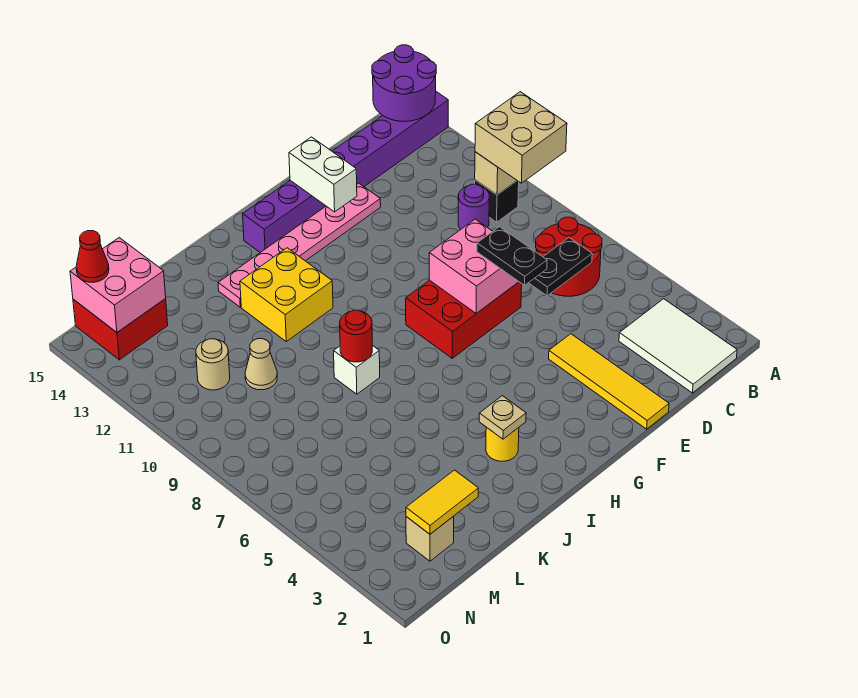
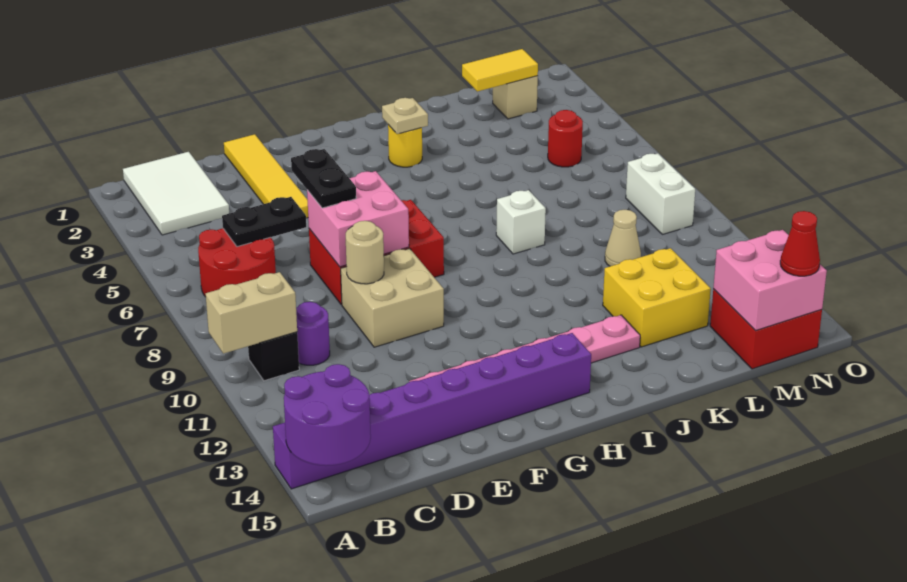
tan 2x2 brick [475,92,567,183] -> tan 2x2 brick moved to [341,248,444,347]
white 1x2 brick [289,137,357,212] -> white 1x2 brick moved to [626,153,695,234]
yellow 2x2 brick [240,248,333,341] -> yellow 2x2 brick moved to [603,248,711,347]
red 1x1 round brick [340,310,372,362] -> red 1x1 round brick moved to [548,110,583,167]
tan 1x1 round brick [196,339,230,390] -> tan 1x1 round brick moved to [346,221,384,284]

